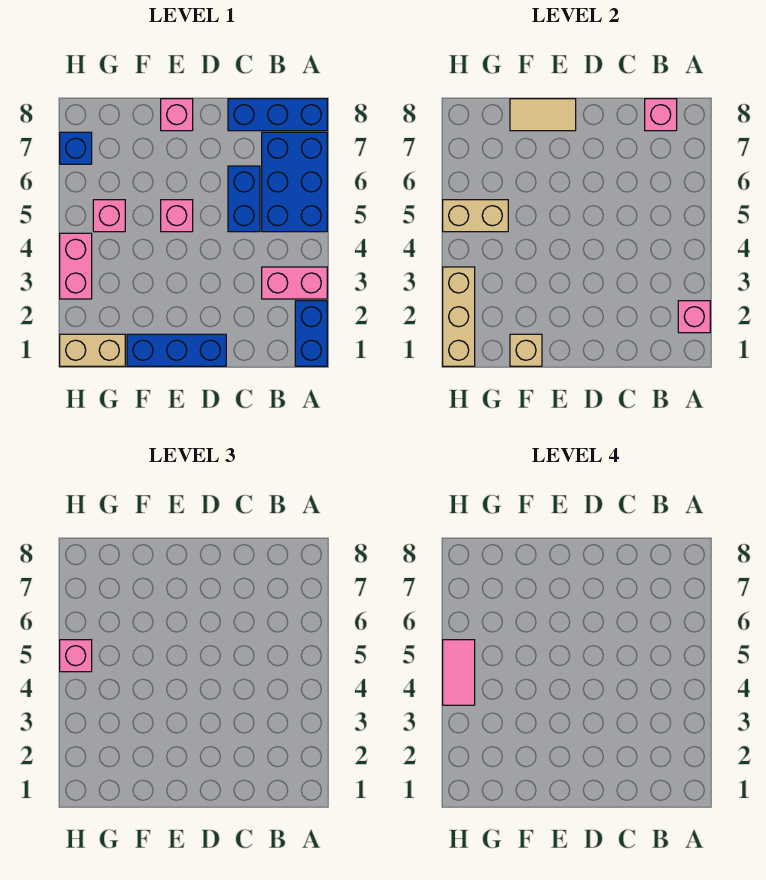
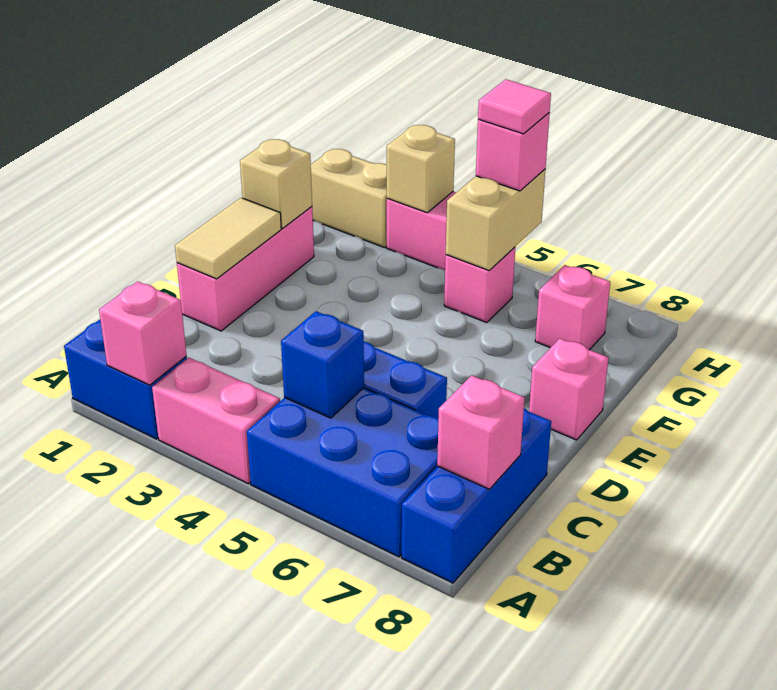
pink 1x2 brick [262,267,327,299] -> pink 1x2 brick turned to [152,358,280,484]
blue 1x3 brick [127,334,226,366] -> pink 1x3 brick [177,207,314,331]
pink 1x1 brick [161,200,193,232] -> pink 1x1 brick moved to [535,265,610,350]
tan 1x2 tile [510,99,576,131] -> tan 1x2 tile moved to [175,198,281,279]
tan 1x2 brick [60,334,125,366] -> tan 1x2 brick turned to [311,149,387,248]
tan 1x3 brick [443,267,475,366] -> tan 1x1 brick [387,125,455,213]
pink 1x2 tile [443,640,475,705] -> pink 1x1 tile [478,79,551,134]
blue 1x1 brick [60,132,92,164] -> blue 1x1 brick moved to [281,311,364,418]

